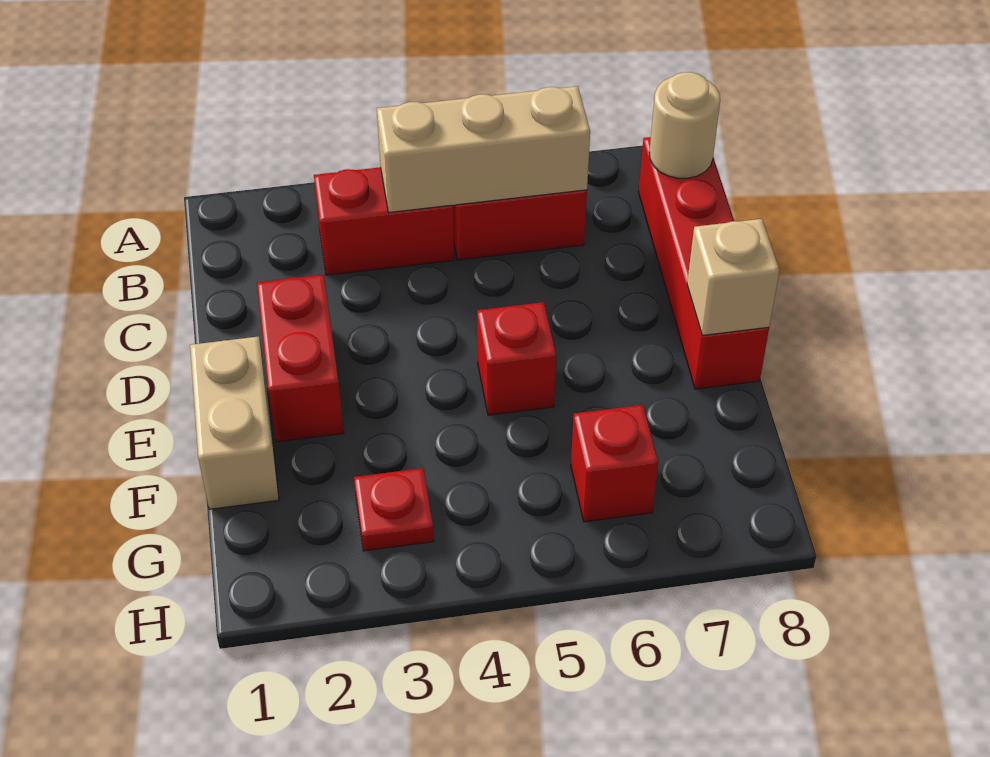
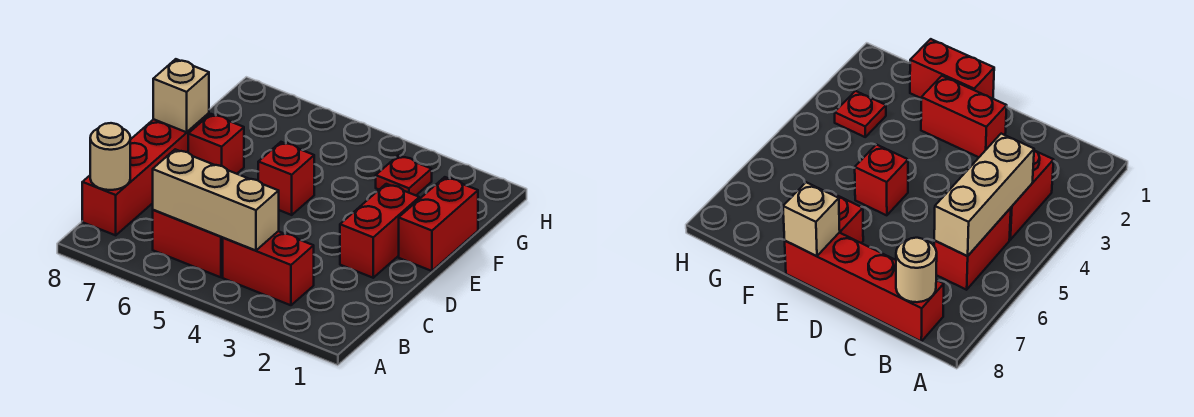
tan 1x2 brick [190,336,279,509] -> red 1x2 brick [399,177,478,271]
red 1x1 brick [571,405,658,522] -> red 1x1 brick moved to [188,114,244,174]

